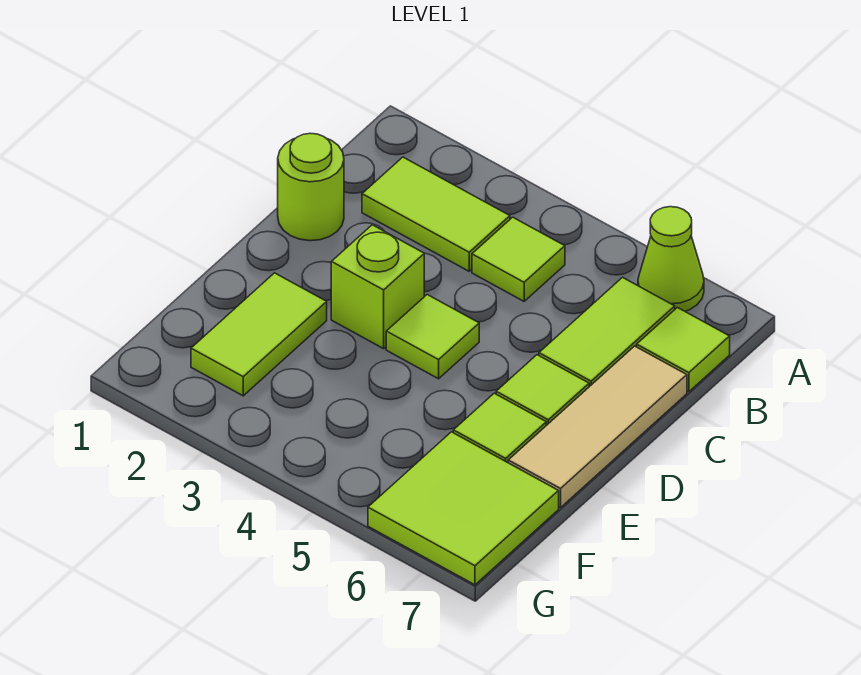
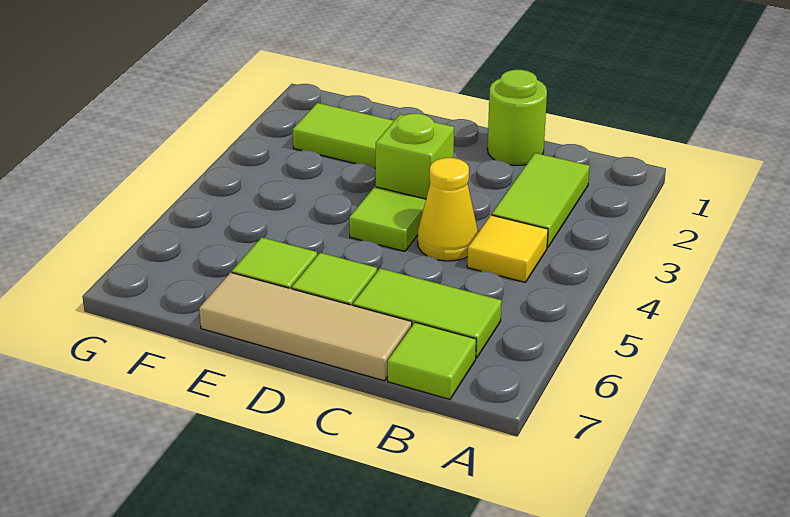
lime 1x1 cone [638,207,704,311] -> none
lime 1x1 tile [472,217,565,301] -> yellow 1x1 tile [467,215,548,282]
none -> yellow 1x1 cone [418,158,478,261]
lime 2x2 tile [368,432,559,585] -> none

